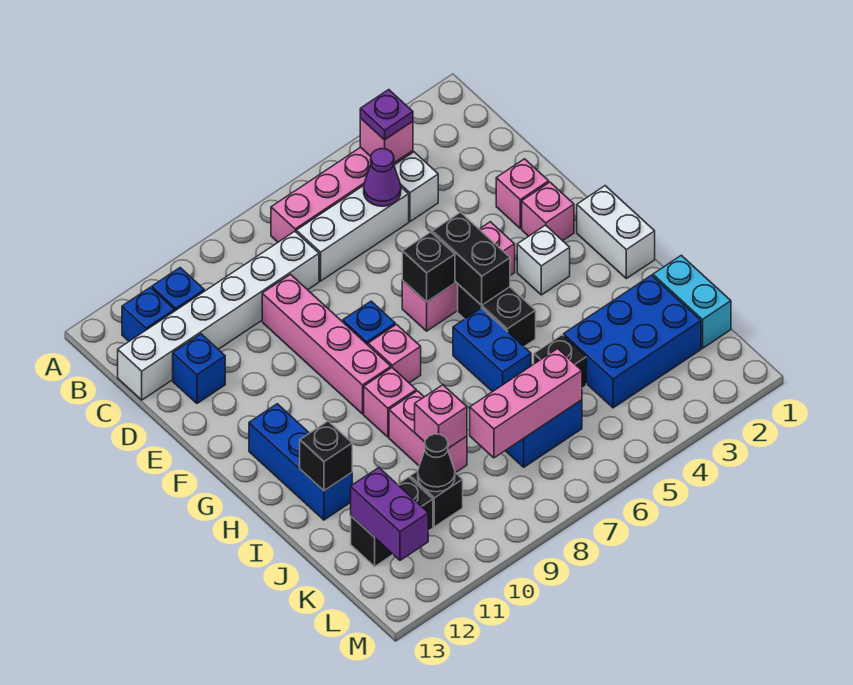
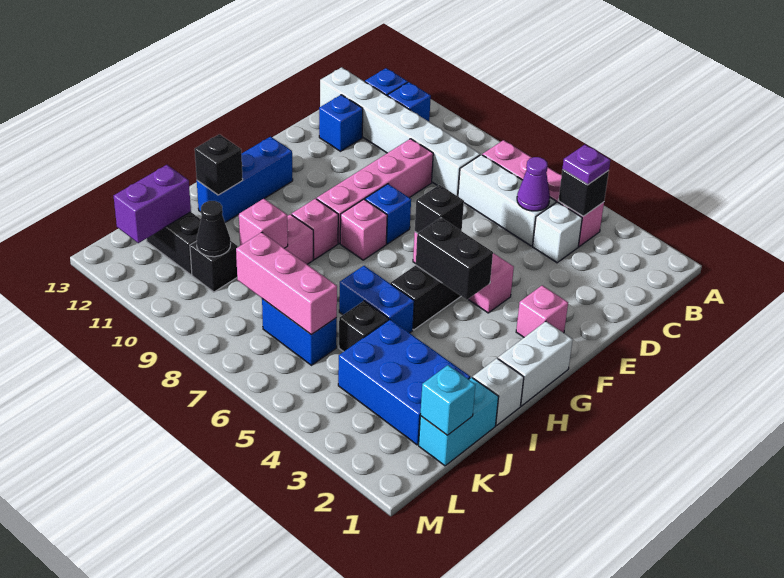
pink 1x1 brick [360,118,413,163] -> black 1x1 brick [558,170,609,216]
pink 1x1 brick [496,159,549,228] -> none
black 1x2 brick [432,212,510,305] -> black 1x2 brick turned to [416,218,493,300]
white 1x1 brick [517,225,570,295] -> white 1x1 brick moved to [473,358,524,425]
blue 1x2 brick [453,308,531,392] -> blue 1x2 brick turned to [339,266,414,333]
none -> cyan 1x1 brick [420,365,475,435]

